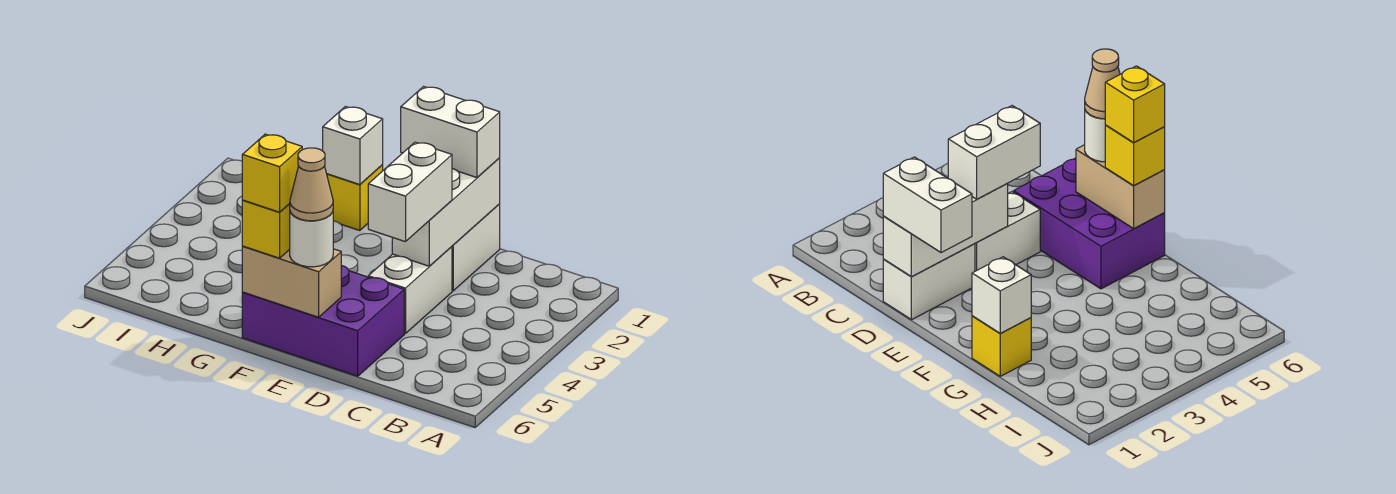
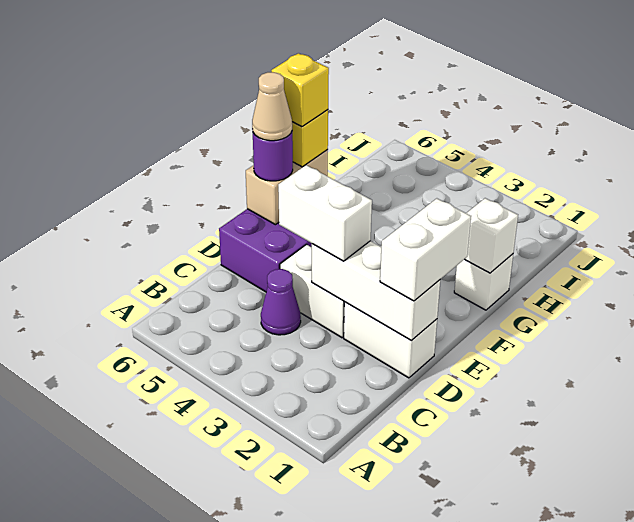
none -> purple 1x1 cone [261,269,301,335]
white 1x1 round brick [290,212,333,267] -> purple 1x1 round brick [252,129,293,181]
yellow 1x1 brick [327,165,383,231] -> white 1x1 brick [454,254,513,310]

